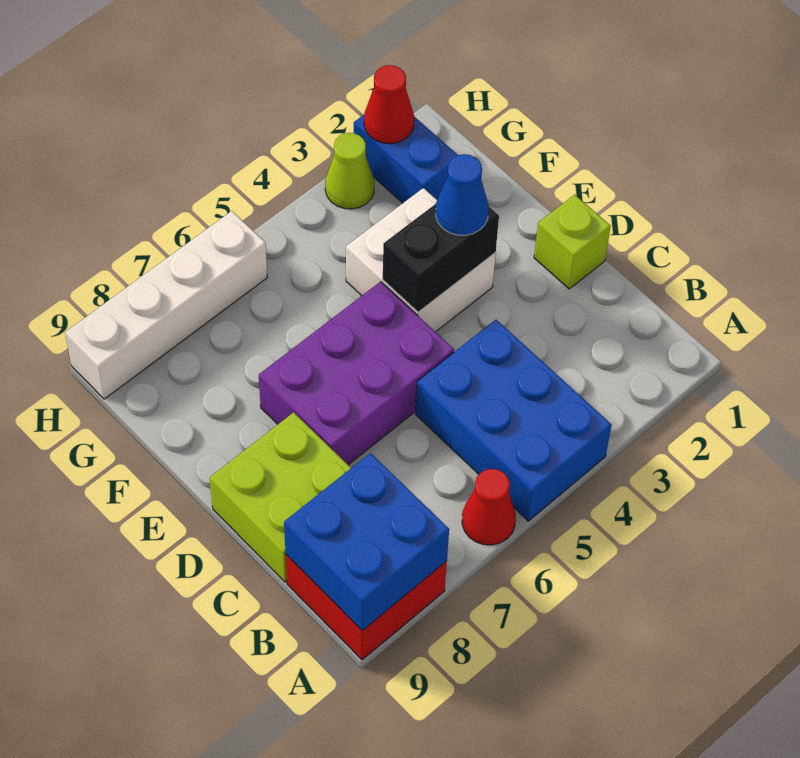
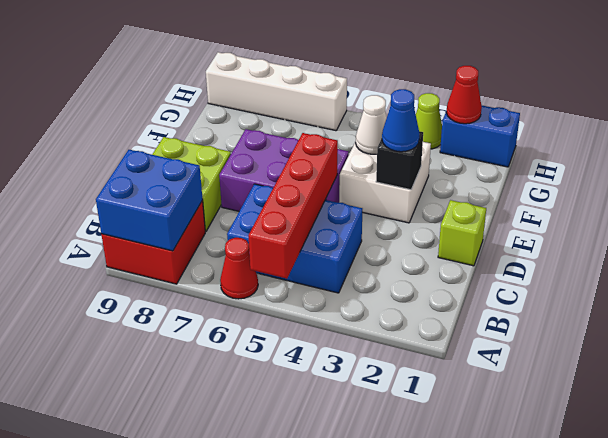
blue 2x3 brick [415,320,611,521] -> blue 2x3 brick turned to [227,184,362,293]
none -> red 1x4 brick [248,133,338,279]
black 1x2 brick [383,204,499,312] -> black 1x1 brick [376,131,423,190]
none -> white 1x1 cone [356,95,387,154]
blue 1x2 brick [354,115,458,203] -> blue 1x2 brick turned to [440,105,520,167]

